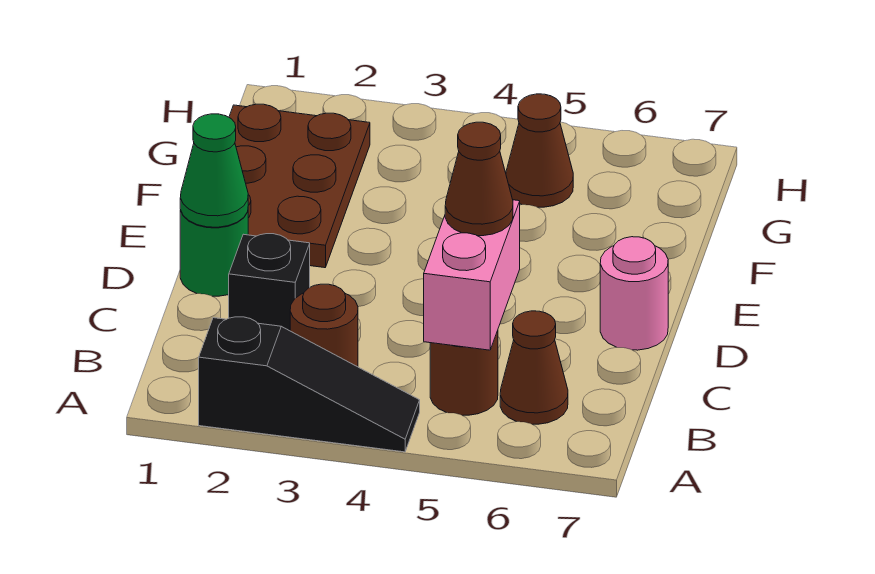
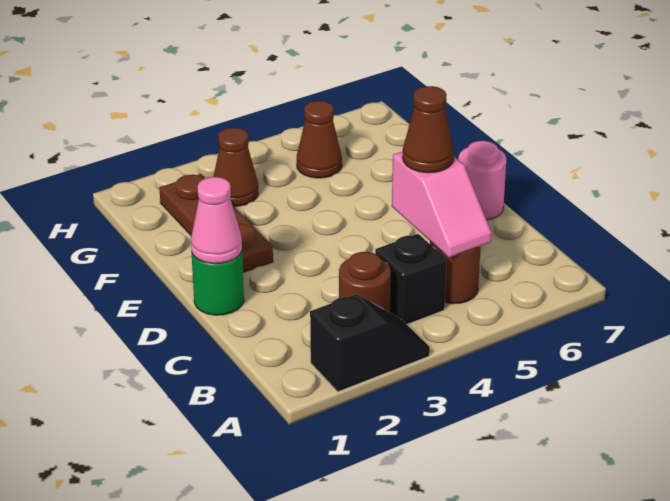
black 1x3 slope [199,317,420,452] -> black 1x2 slope [310,294,430,392]
pink 1x2 brick [424,200,520,350] -> pink 1x2 slope [392,151,492,258]
brown 1x1 cone [500,311,568,424] -> brown 1x1 cone moved to [214,128,258,206]
black 1x1 brick [229,234,310,331] -> black 1x1 brick moved to [375,234,446,324]
green 1x1 cone [180,114,248,227] -> pink 1x1 cone [191,177,242,264]
brown 2x3 plate [229,104,370,268] -> brown 1x3 plate [159,174,273,273]

